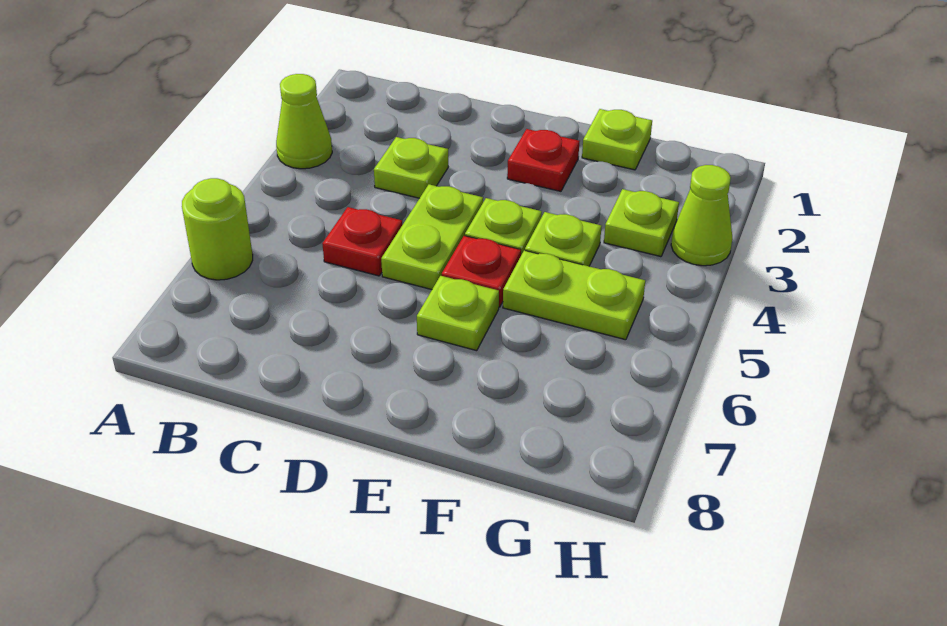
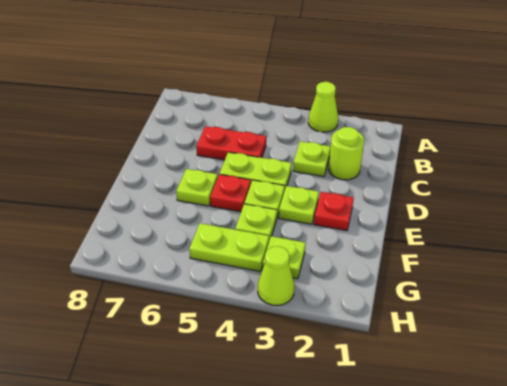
lime 1x1 round brick [182,178,253,280] -> lime 1x1 round brick moved to [329,127,364,180]
red 1x1 plate [322,207,402,276] -> red 1x2 plate [196,126,266,160]
lime 1x1 plate [582,109,652,170] -> lime 1x1 plate moved to [279,186,319,224]
lime 1x2 plate [503,251,645,340] -> lime 1x2 plate turned to [189,223,269,272]

